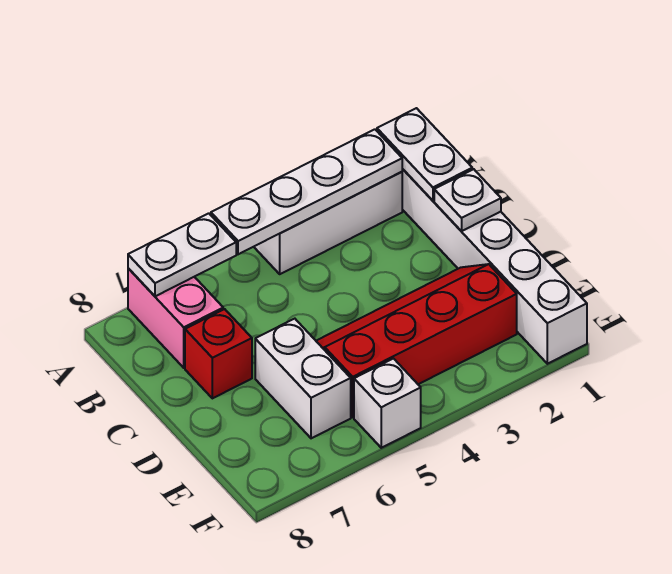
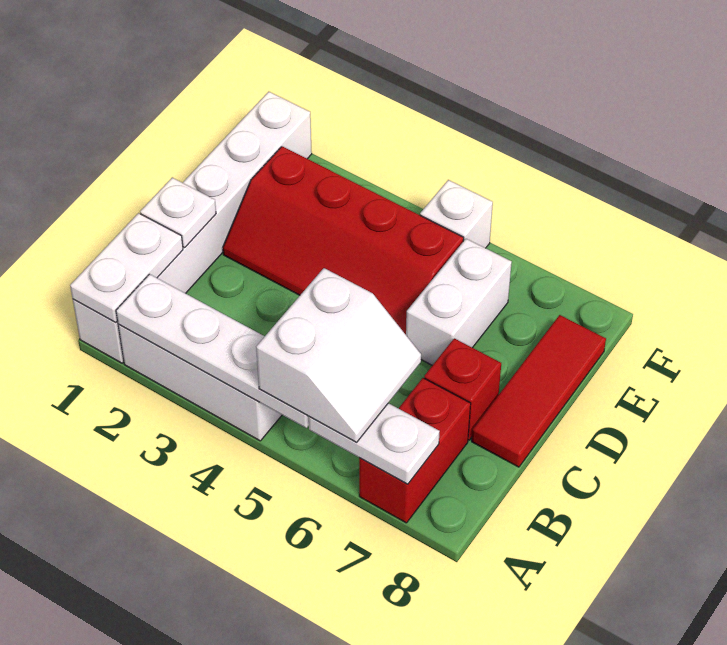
none -> white 2x2 slope [256,268,421,442]
pink 1x2 brick [128,268,223,368] -> red 1x2 brick [359,378,471,523]
none -> red 1x3 tile [472,315,606,467]

